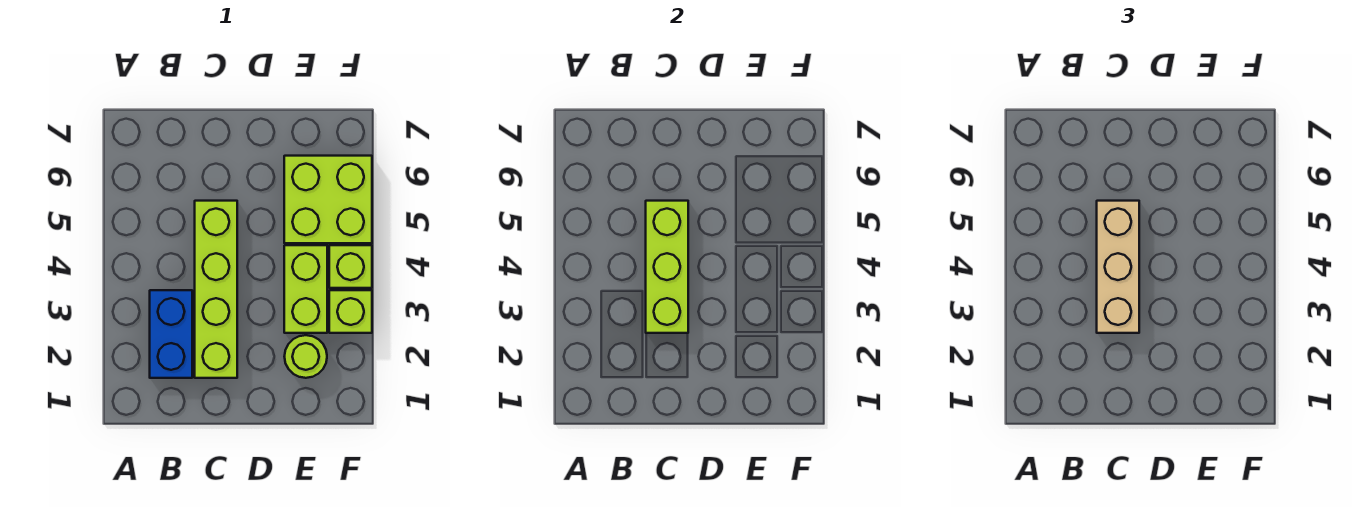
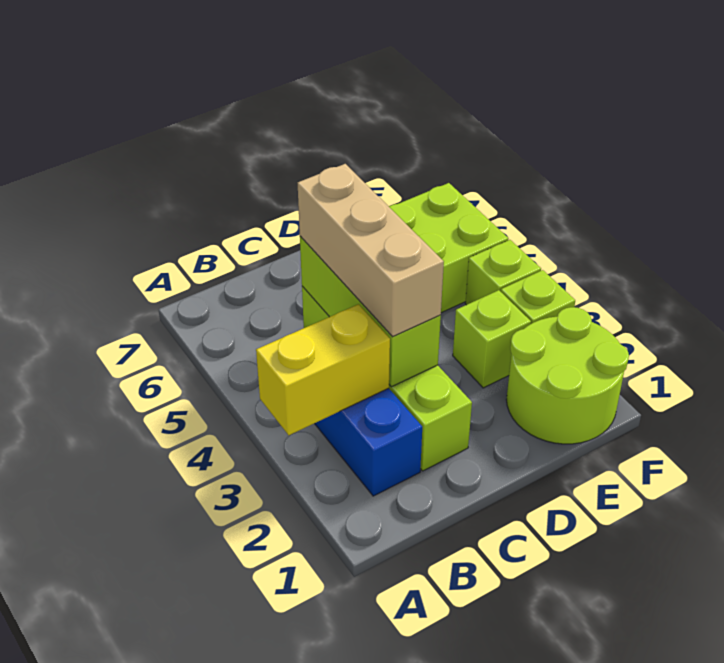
none -> yellow 1x2 brick [256,304,390,435]
lime 1x1 round brick [284,335,327,378] -> lime 2x2 round brick [506,307,629,444]
lime 1x2 brick [284,245,327,333] -> lime 1x1 brick [453,290,531,388]

